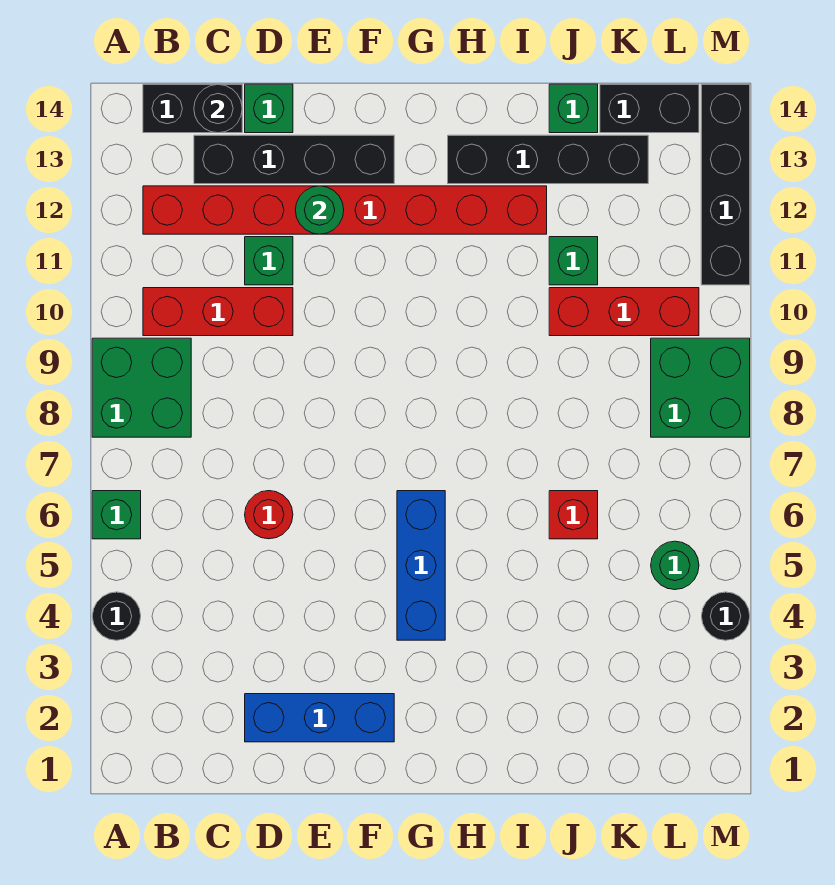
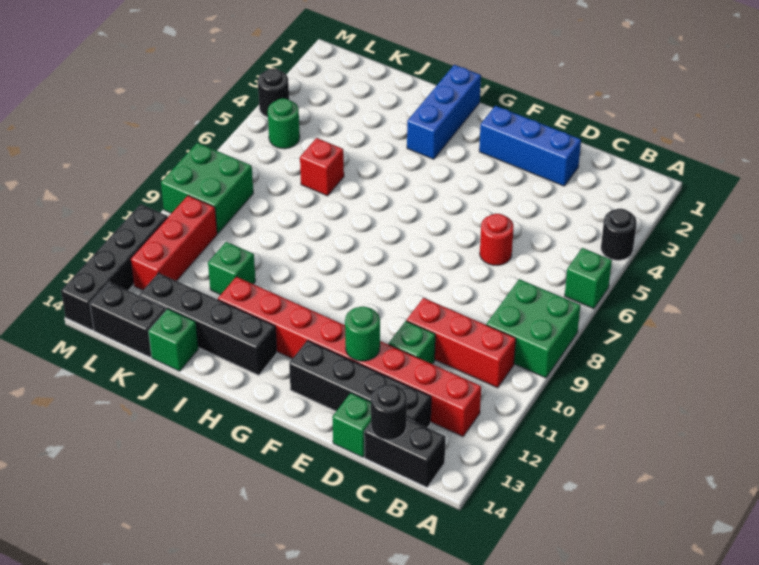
blue 1x3 brick [397,491,445,640] -> blue 1x3 brick moved to [407,65,481,159]
red 1x3 brick [549,288,699,336] -> red 1x3 brick turned to [131,196,217,290]

